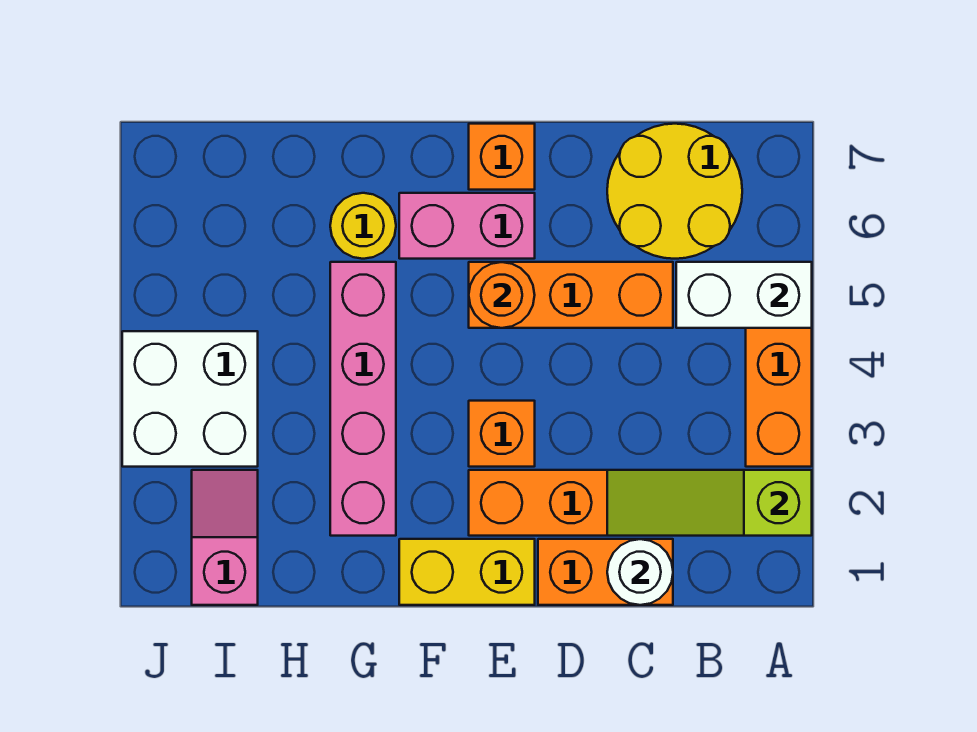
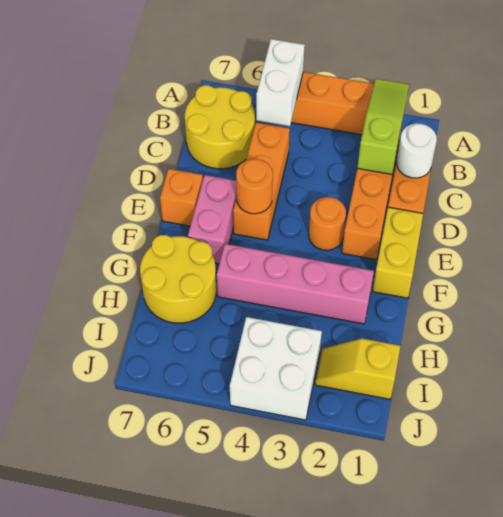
lime 1x3 slope [607,470,812,536] -> lime 1x3 slope turned to [357,79,409,174]
orange 1x1 brick [469,401,535,467] -> orange 1x1 round brick [309,197,346,250]
yellow 1x1 round brick [330,193,396,259] -> yellow 2x2 round brick [140,235,216,323]
pink 1x2 slope [192,470,258,605] -> yellow 1x2 slope [315,339,401,399]

